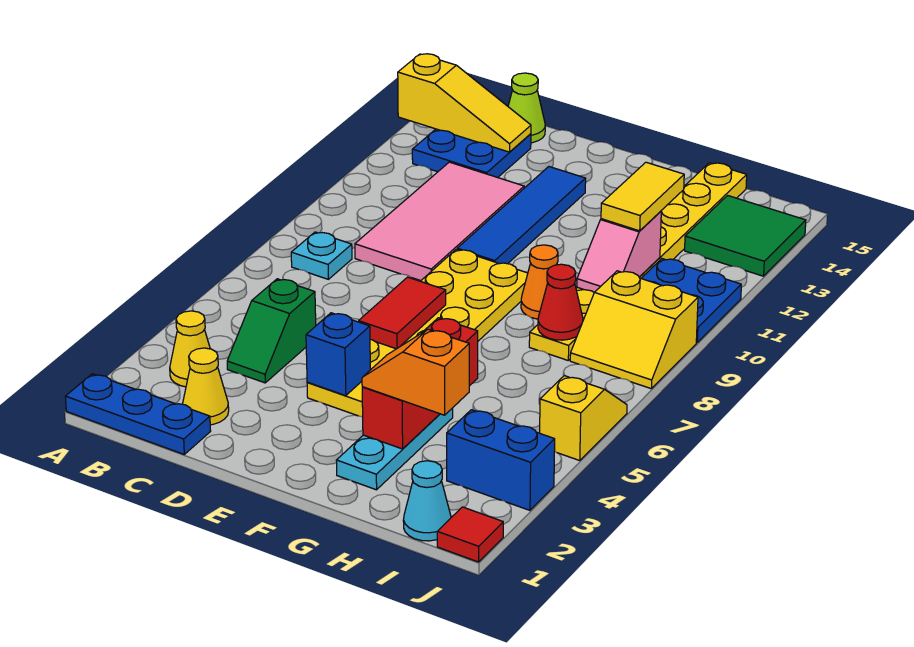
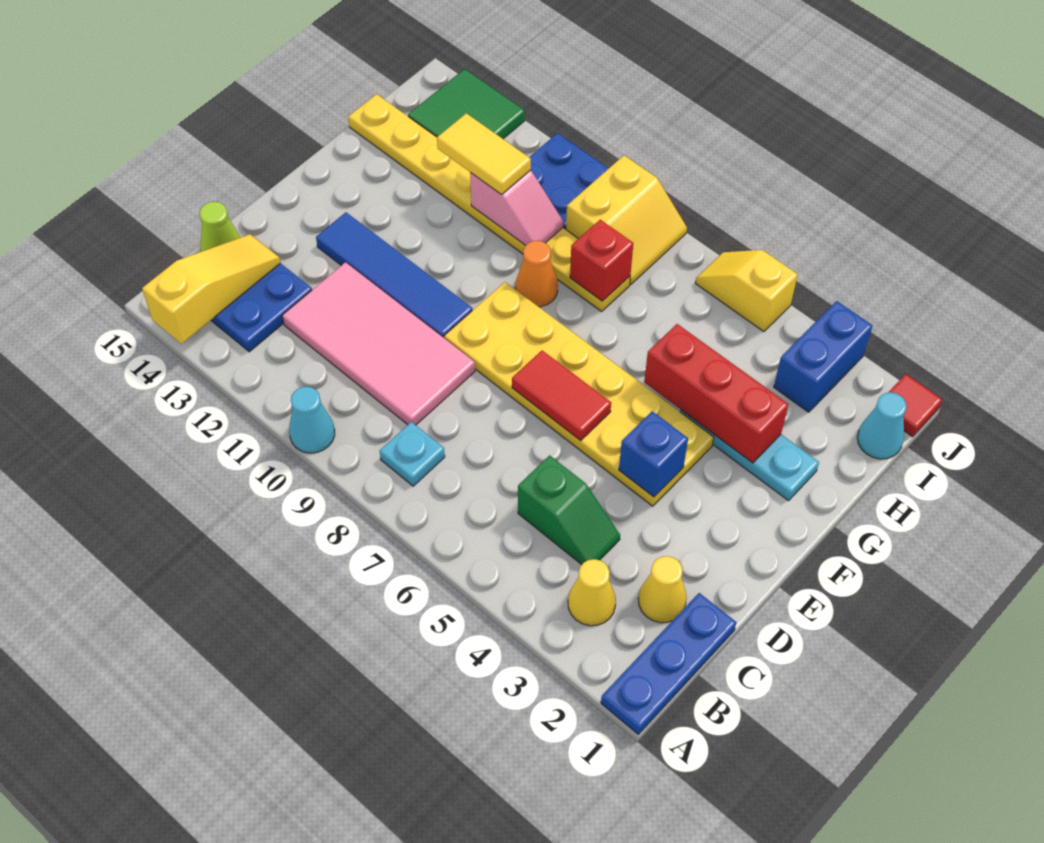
none -> cyan 1x1 cone [289,387,335,453]
orange 1x2 slope [362,330,469,415] -> none
red 1x1 cone [538,264,583,340] -> red 1x1 brick [570,220,633,301]

